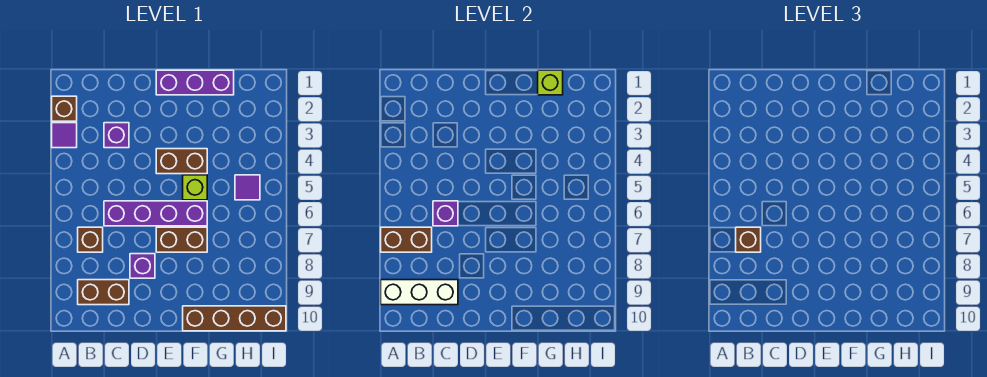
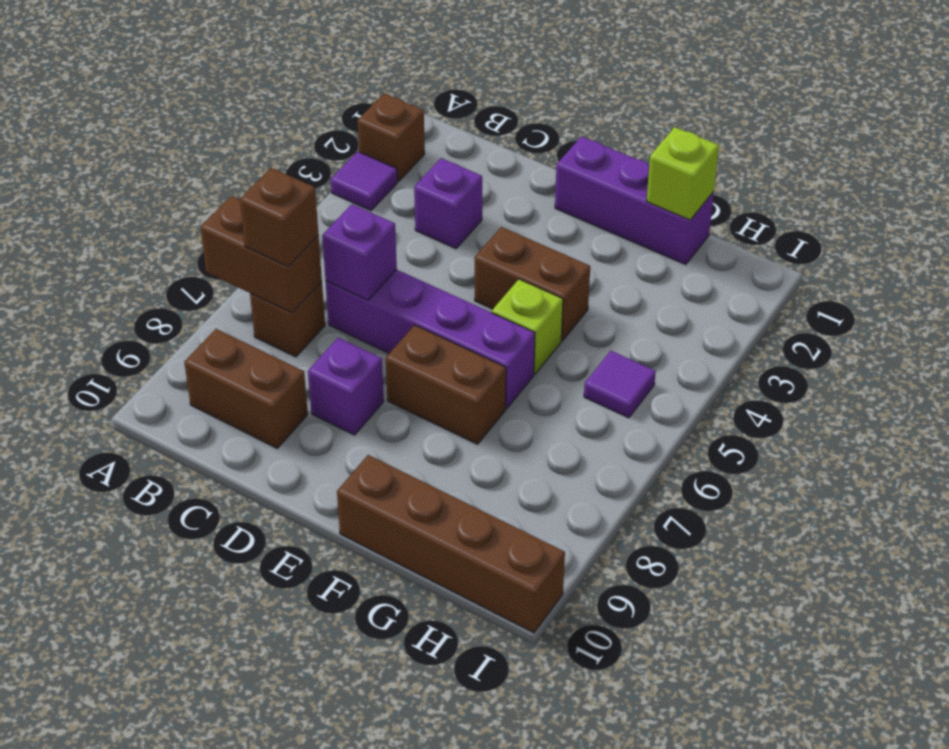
white 1x3 brick [381,280,458,305] -> none

